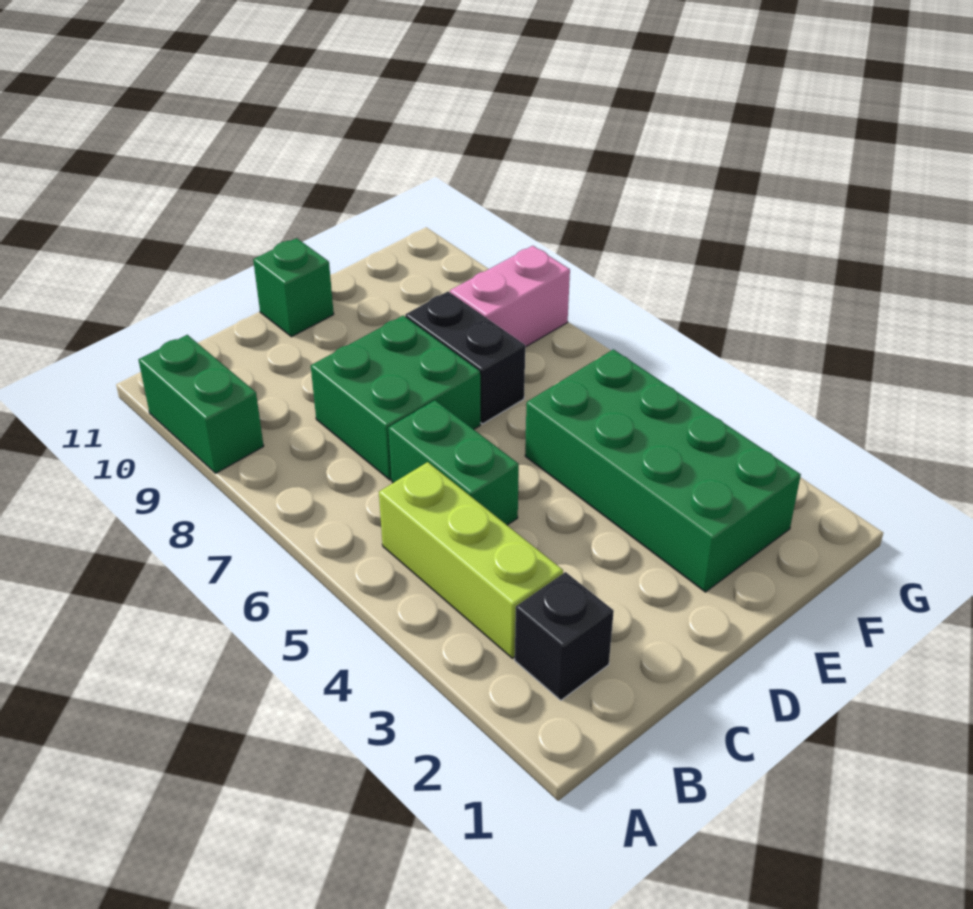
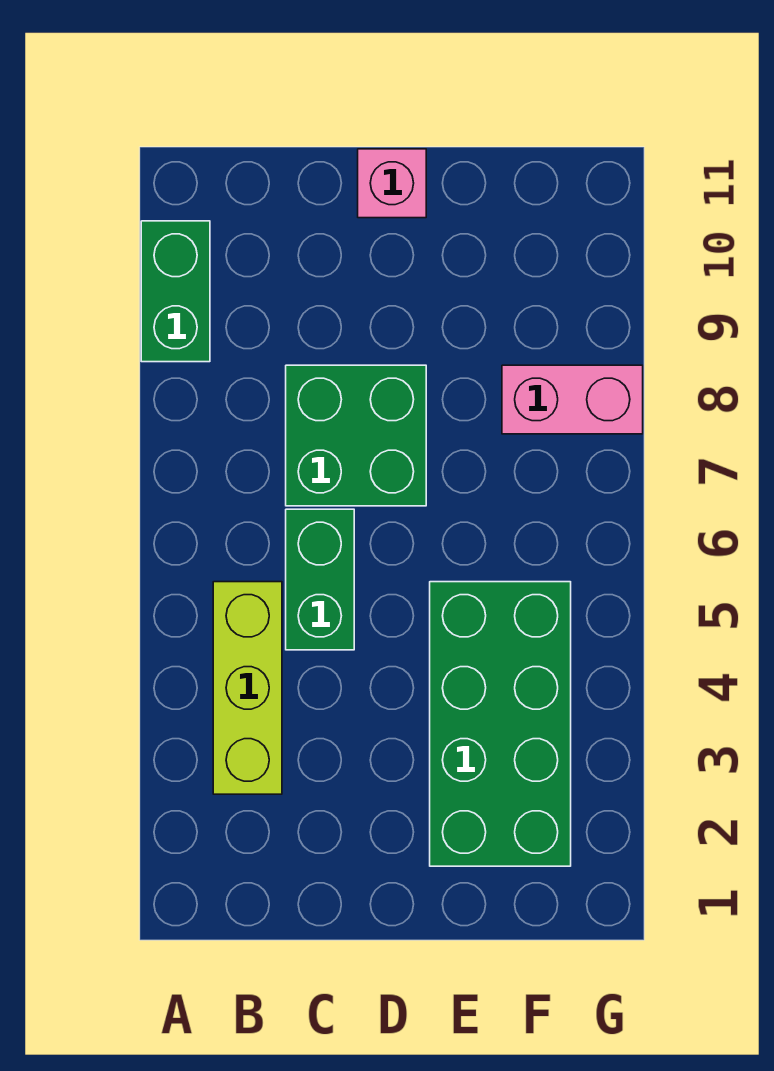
black 1x1 brick [515,572,614,700] -> none
green 1x1 brick [253,238,334,337] -> pink 1x1 brick [358,149,426,218]
black 1x2 brick [405,292,525,424] -> none

